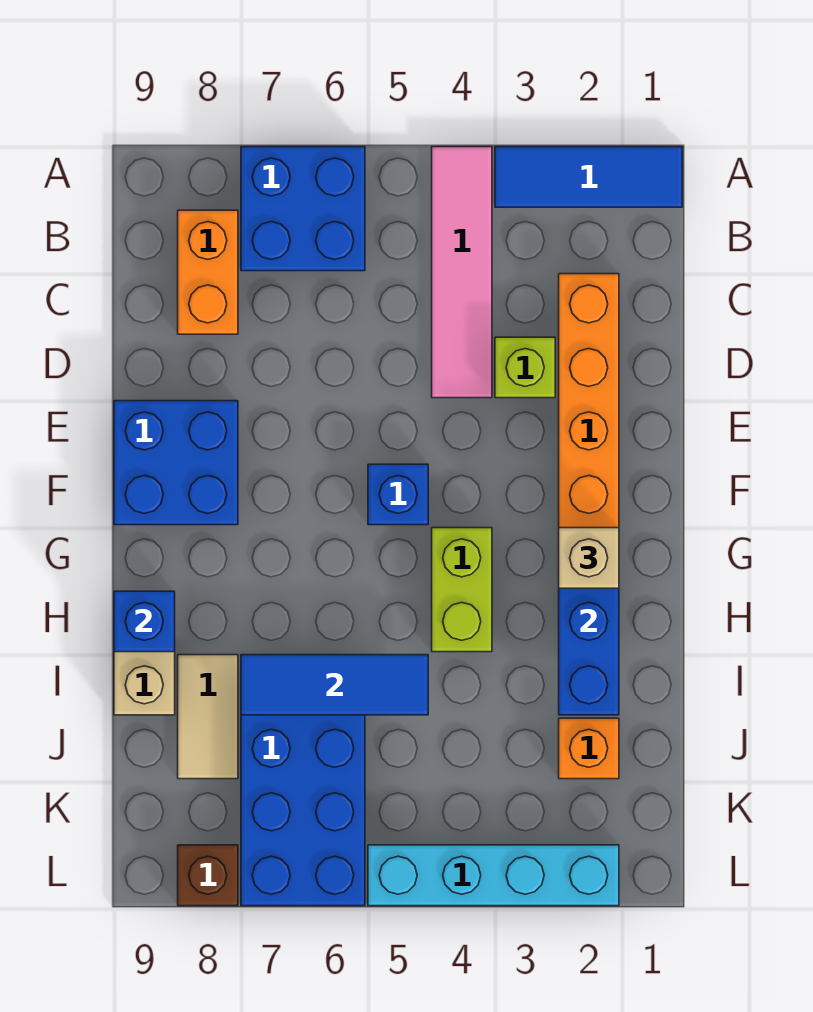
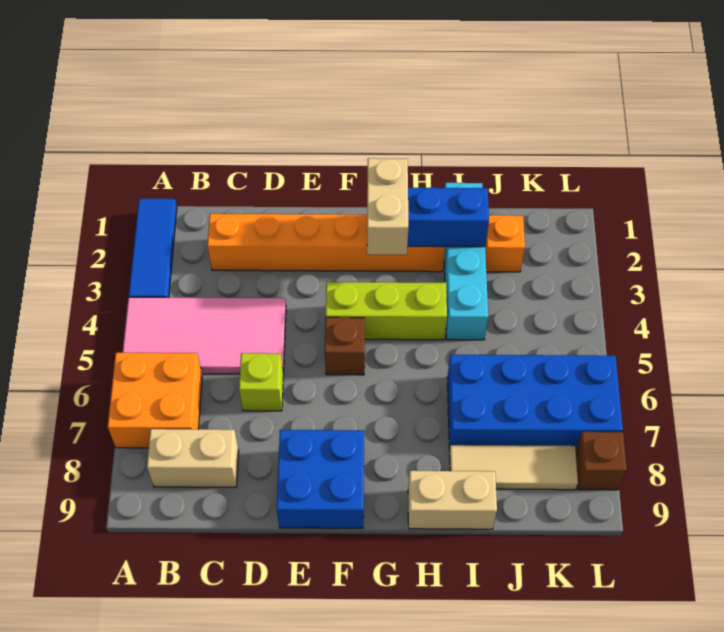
pink 1x4 tile [432,147,492,398] -> pink 2x4 tile [123,297,286,374]
blue 2x2 brick [241,147,365,271] -> orange 2x2 brick [108,353,202,448]
orange 1x2 brick [178,210,238,334] -> tan 1x2 brick [147,429,239,487]
lime 1x1 brick [495,337,555,398] -> lime 1x1 brick moved to [239,353,283,411]
blue 1x1 brick [368,464,428,525] -> brown 1x1 brick [325,317,365,375]
tan 1x1 brick [559,528,619,588] -> tan 1x2 brick [367,158,408,255]
lime 1x2 brick [432,528,492,652] -> lime 1x3 brick [326,282,447,340]
blue 1x1 brick [114,591,175,652] -> none
blue 1x3 tile [241,655,428,715] -> none
tan 1x2 tile [178,655,238,779] -> tan 1x3 tile [450,445,578,490]
cyan 1x4 brick [368,845,619,906] -> cyan 1x4 brick moved to [444,183,488,340]

